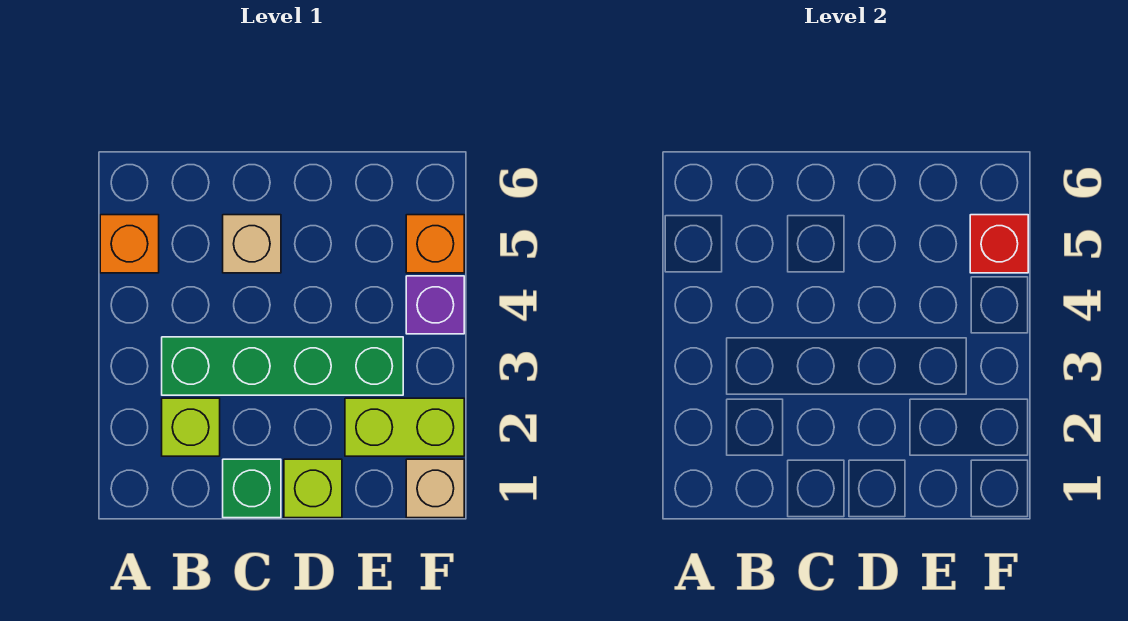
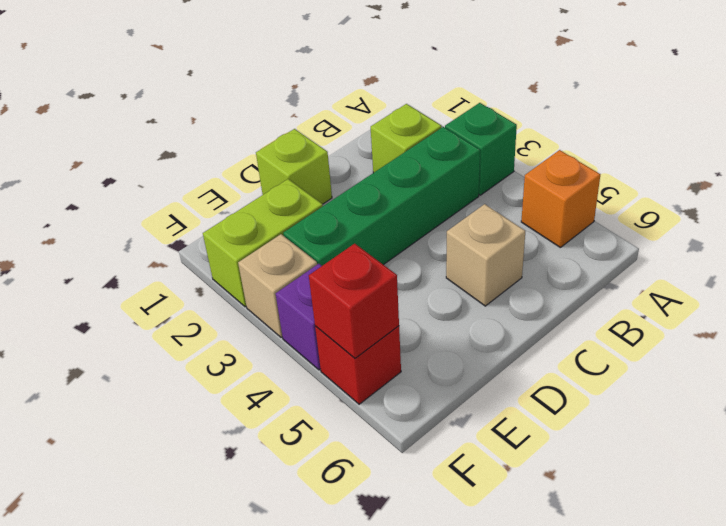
green 1x1 brick [223,459,281,518] -> green 1x1 brick moved to [445,103,517,195]
tan 1x1 brick [406,459,464,518] -> tan 1x1 brick moved to [238,234,317,337]
orange 1x1 brick [406,215,464,273] -> red 1x1 brick [315,326,401,404]

